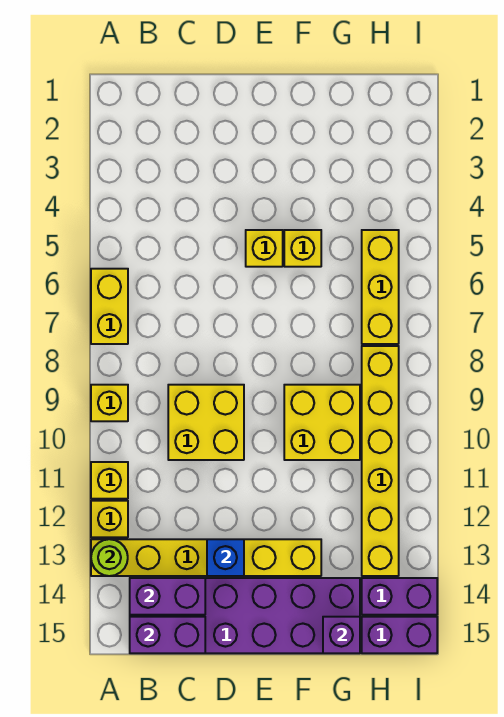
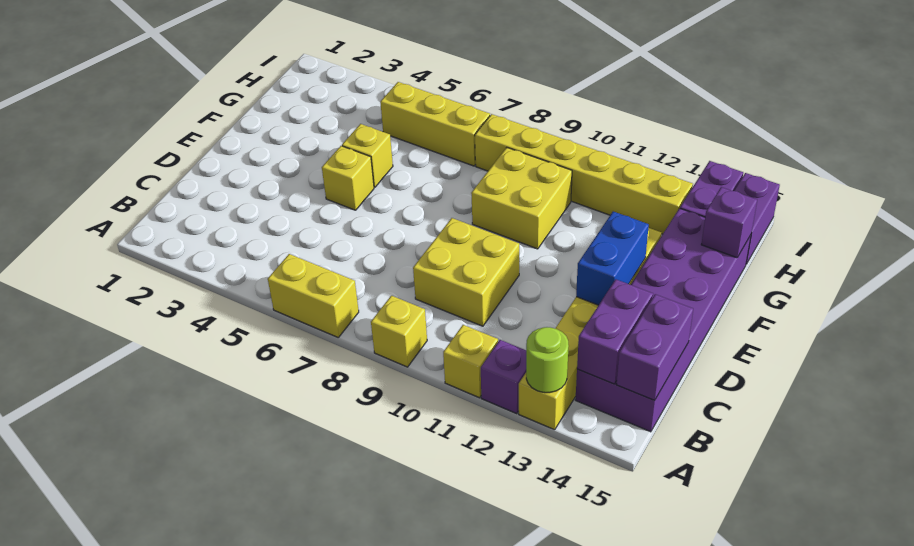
yellow 1x1 brick [91,501,128,537] -> purple 1x1 brick [481,340,526,413]
blue 1x1 brick [207,539,244,576] -> blue 1x2 brick [576,212,649,305]

